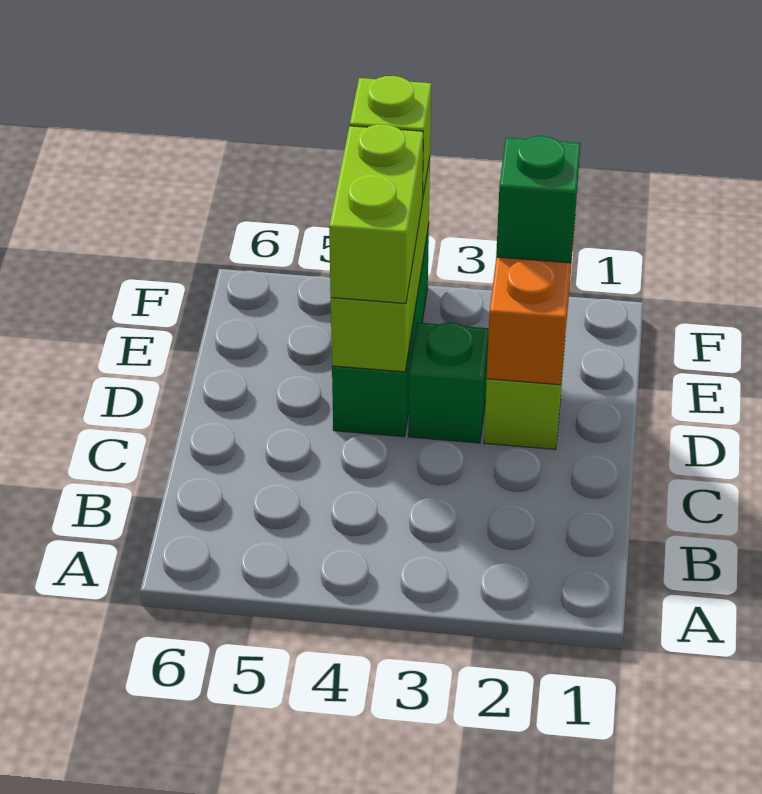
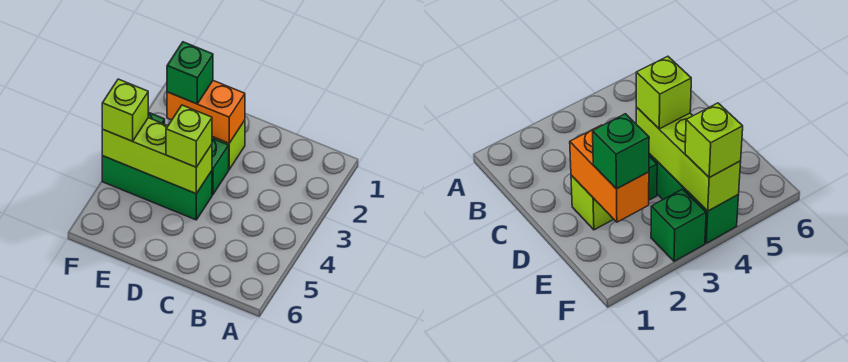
lime 1x2 brick [329,124,423,304] -> lime 1x1 brick [166,105,212,167]
none -> green 1x1 brick [651,189,706,261]

